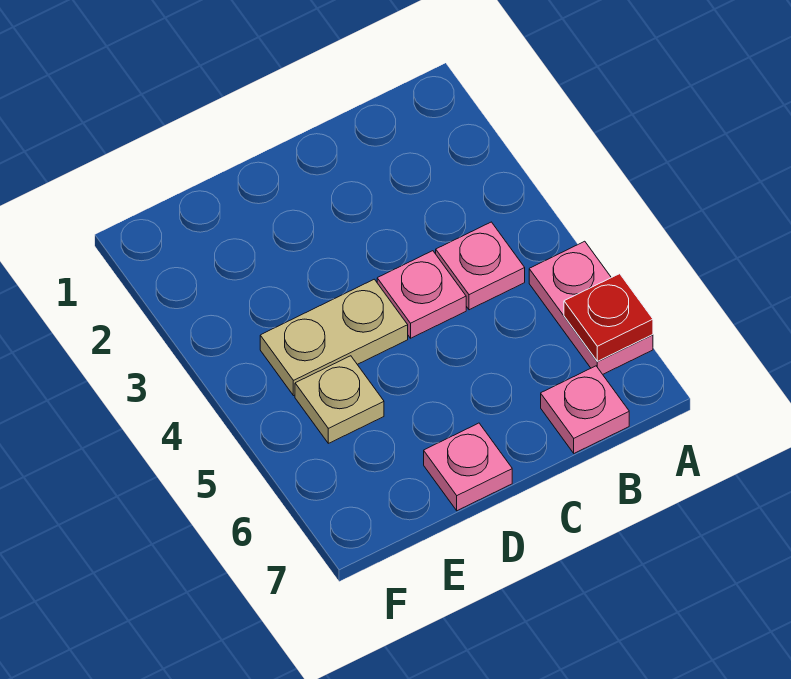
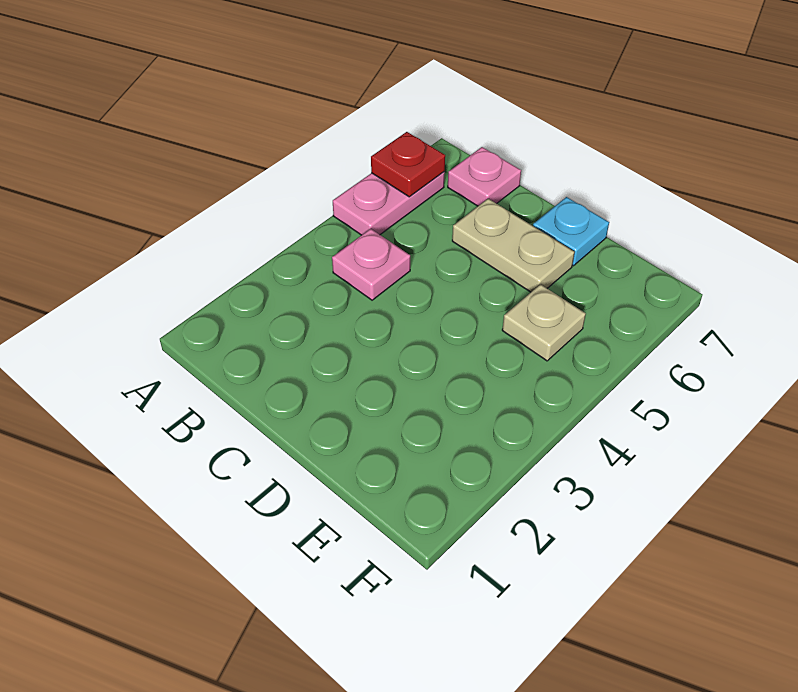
pink 1x1 plate [377,251,466,338] -> none
tan 1x2 plate [260,279,408,396] -> tan 1x2 plate moved to [452,199,574,292]
pink 1x1 plate [424,423,512,511] -> cyan 1x1 plate [533,197,609,266]

